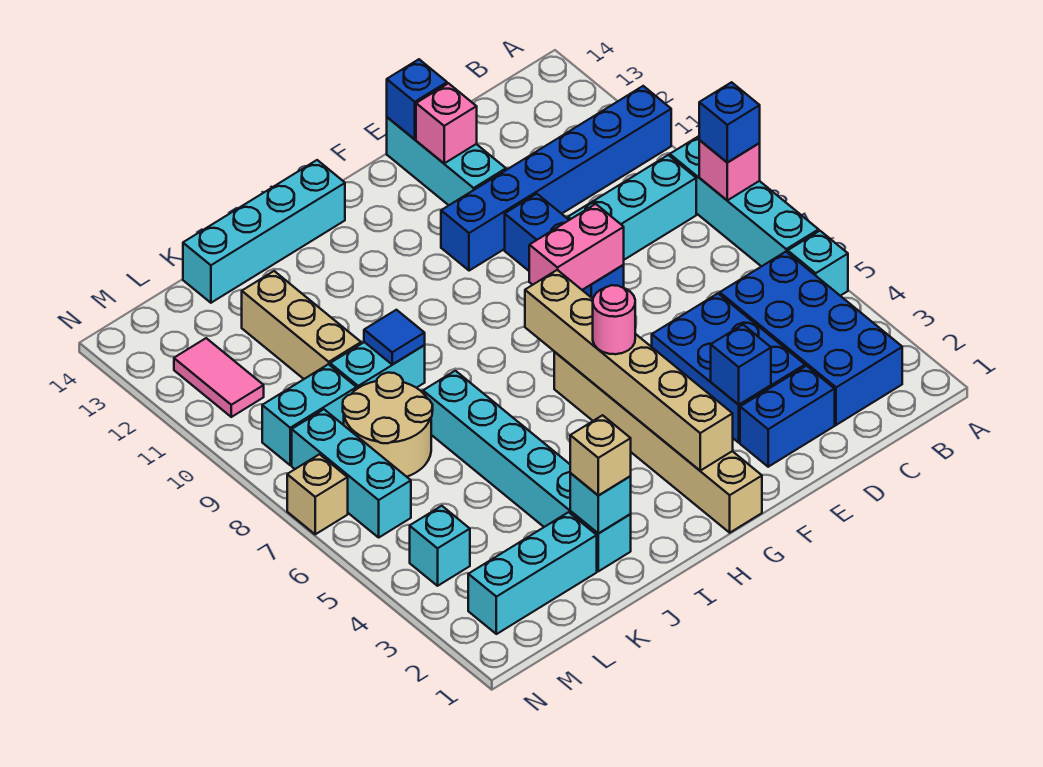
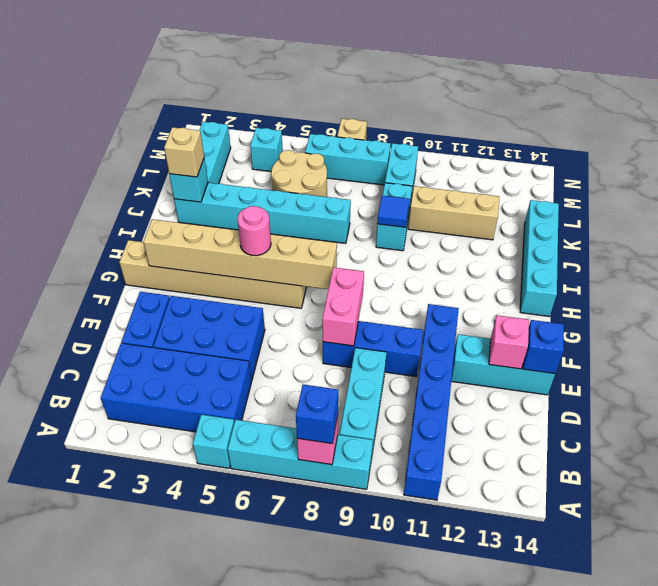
blue 1x1 brick [711,325,771,405] -> none
tan 2x2 round brick [343,373,433,477] -> tan 2x2 round brick moved to [271,150,327,197]
pink 1x2 tile [174,338,264,417] -> none

